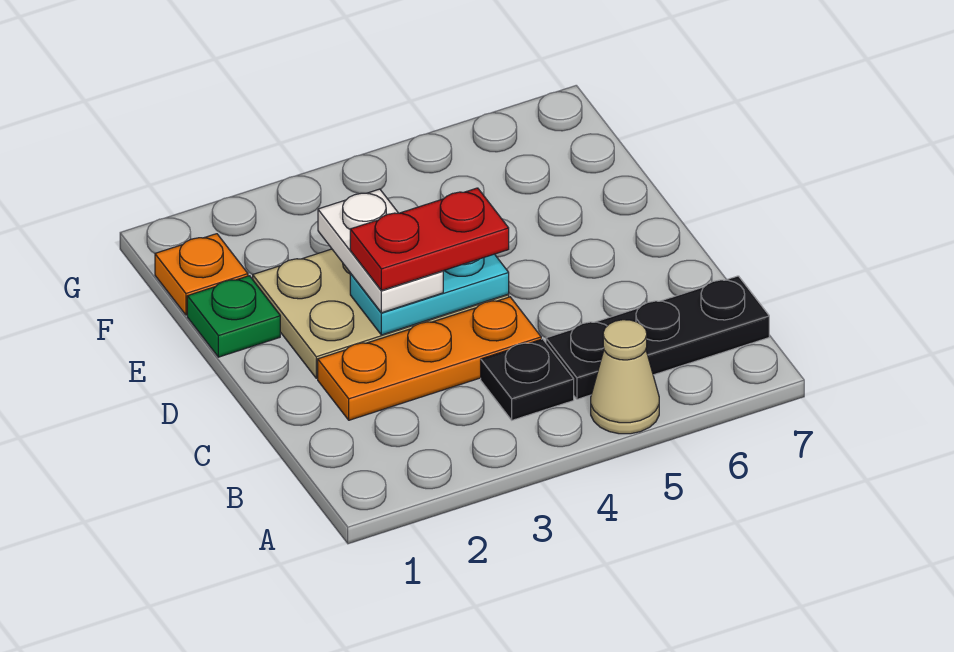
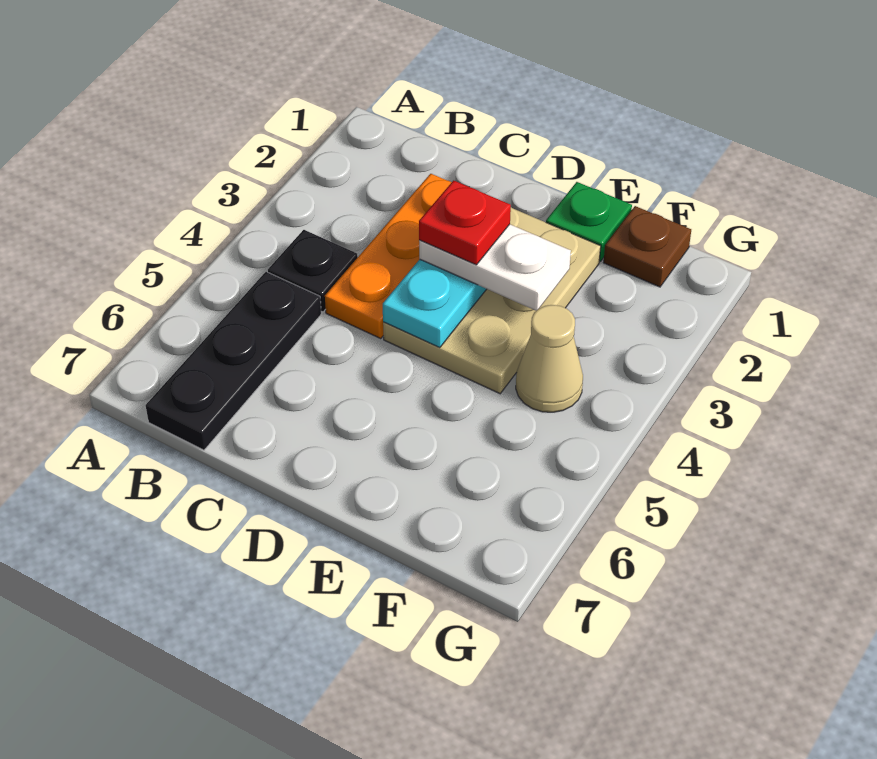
tan 1x1 cone [591,320,659,434] -> tan 1x1 cone moved to [516,305,583,412]
red 1x2 plate [350,188,509,290] -> red 1x1 plate [419,180,511,265]
orange 1x1 plate [155,234,248,315] -> brown 1x1 plate [603,206,691,287]

